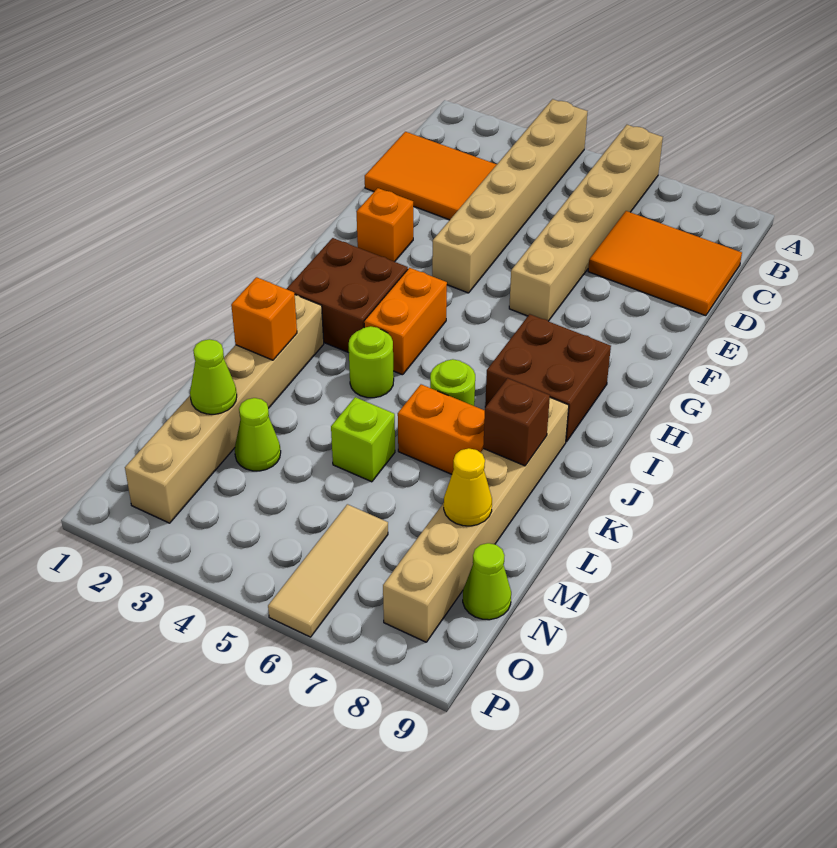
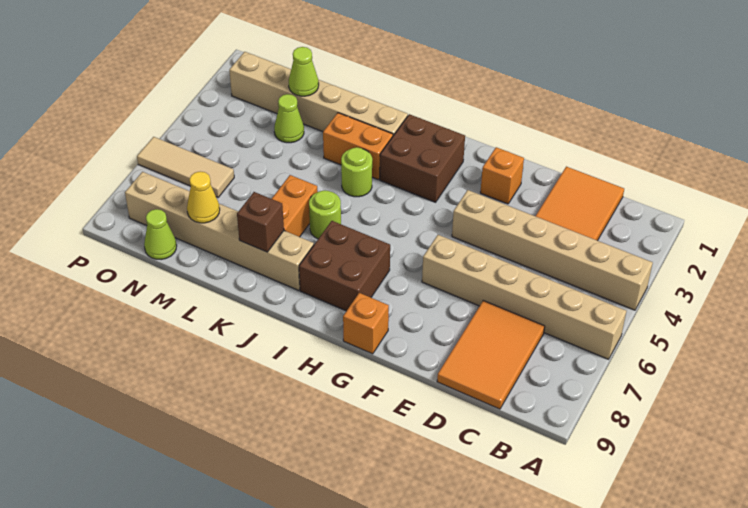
orange 1x2 brick [364,268,447,375] -> orange 1x2 brick moved to [323,113,393,179]
orange 1x1 brick [231,277,297,360] -> orange 1x1 brick moved to [343,293,389,354]
lime 1x1 brick [331,397,395,482] -> none

